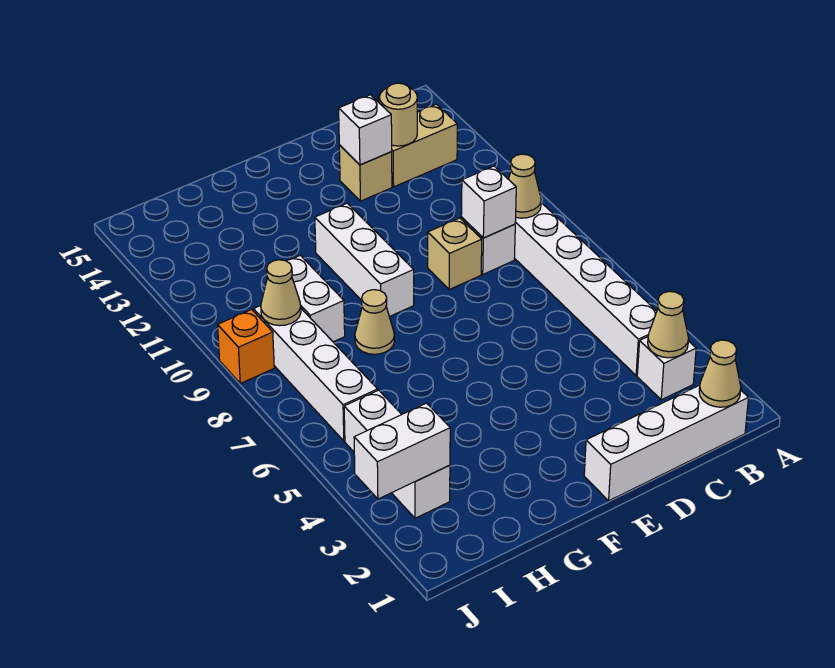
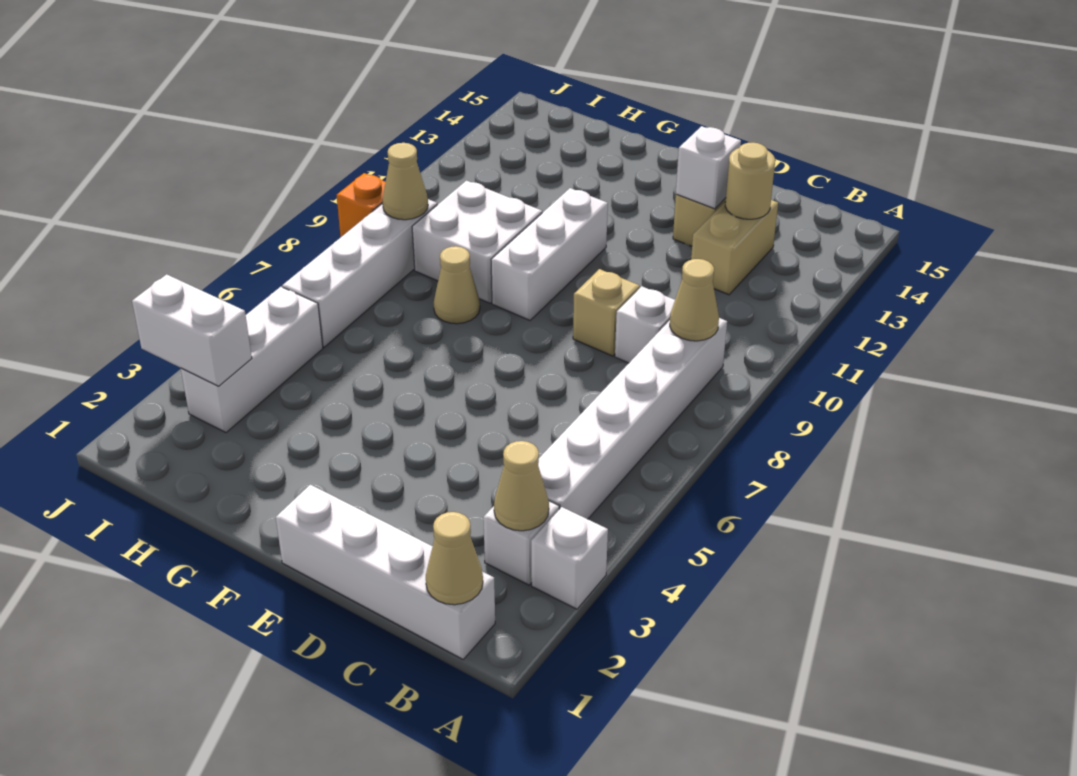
tan 1x2 brick [391,104,457,187] -> tan 1x2 brick turned to [691,200,778,295]
white 1x1 brick [461,166,516,238] -> white 1x1 brick moved to [531,507,608,609]
white 1x2 brick [287,255,345,342] -> white 2x2 brick [412,181,542,303]

